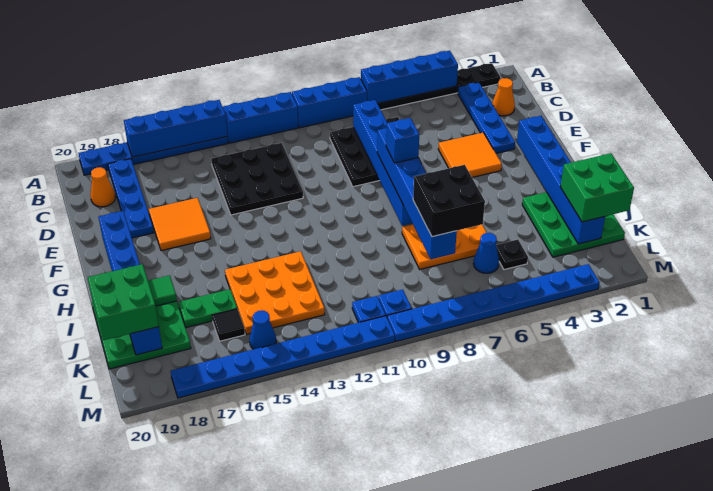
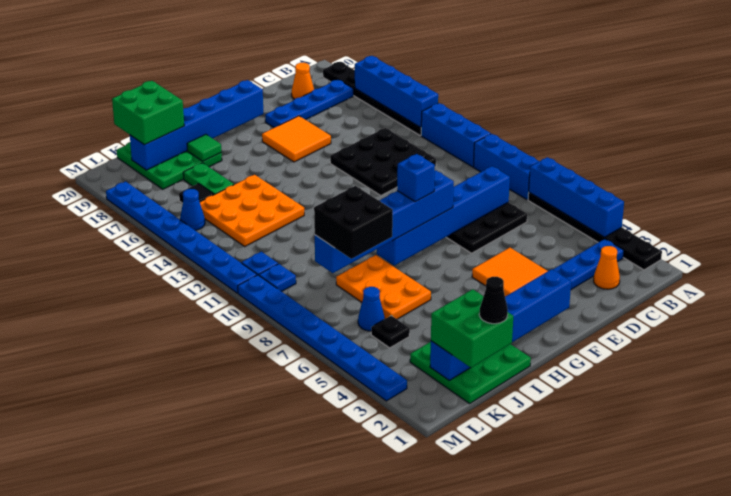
blue 1x6 plate [78,137,228,175] -> black 1x6 plate [323,62,421,136]
none -> black 1x1 cone [479,277,508,324]

